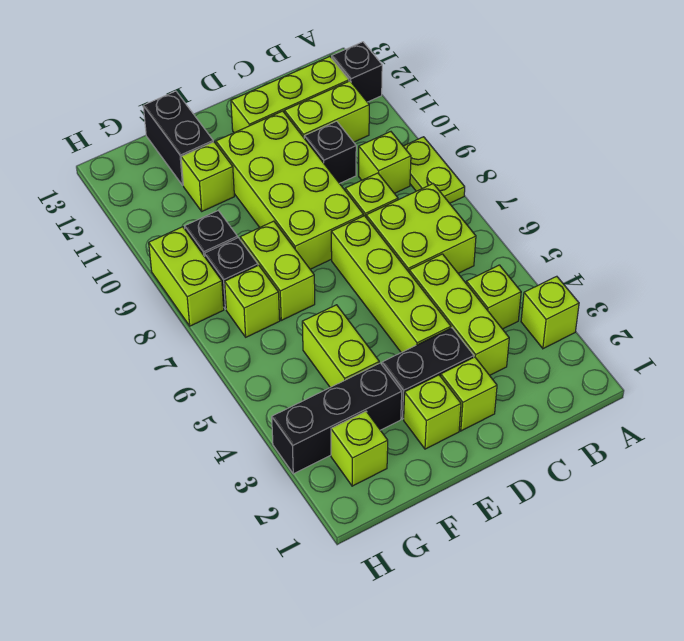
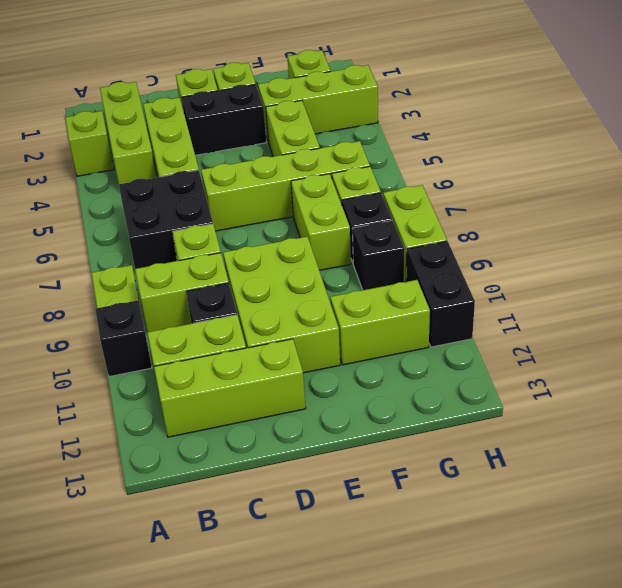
black 1x1 brick [332,42,382,102] -> black 1x1 brick moved to [95,300,152,377]
lime 1x1 brick [466,265,521,329] -> lime 1x3 brick [100,82,156,184]
lime 2x2 brick [366,184,476,273] -> black 2x2 brick [119,170,213,269]
lime 1x1 brick [359,132,411,193] -> lime 1x2 brick [135,253,229,332]
lime 1x4 brick [331,216,451,353] -> lime 1x4 brick turned to [201,141,370,231]
lime 2x4 brick [216,111,364,269] -> lime 2x3 brick [223,237,340,373]
black 1x3 brick [272,363,402,474] -> lime 1x3 brick [258,65,378,142]
lime 1x1 brick [181,142,234,211] -> lime 1x2 brick [330,280,430,365]
black 1x2 brick [143,91,213,185] -> black 1x2 brick moved to [406,241,475,347]

